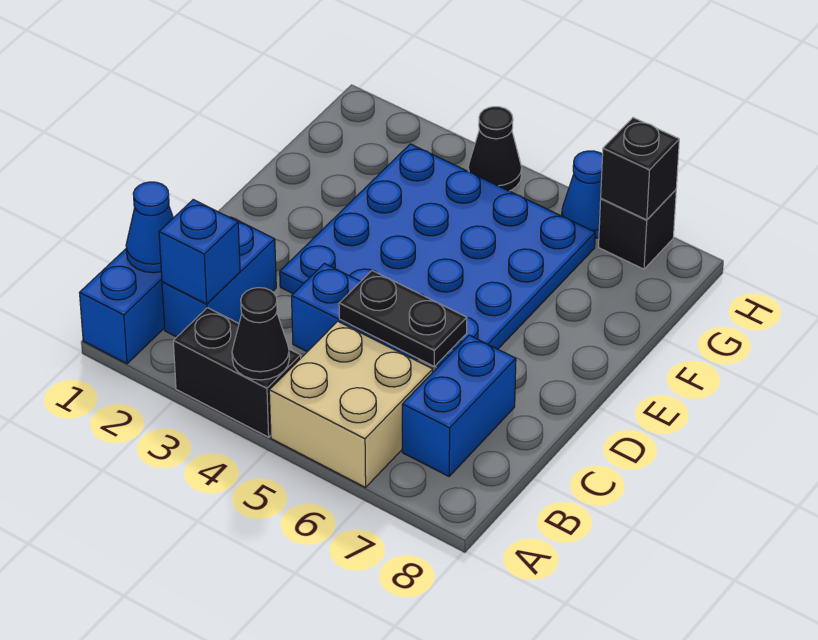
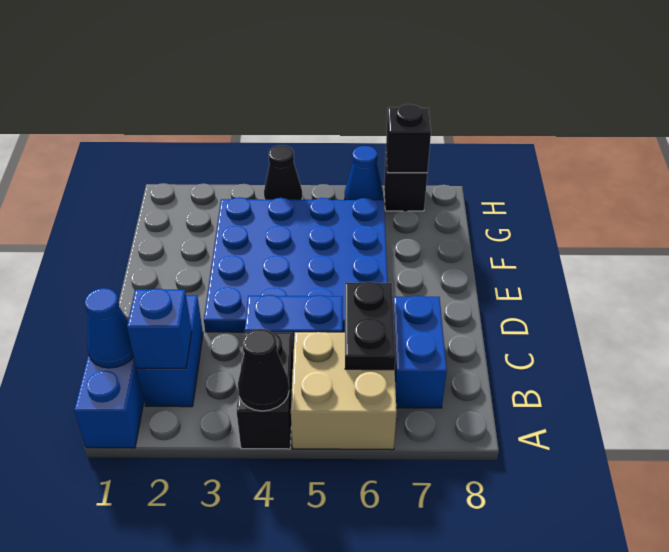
black 1x2 brick [173,308,301,437] -> black 1x2 brick turned to [237,332,293,449]
black 1x2 plate [339,271,467,366] -> black 1x2 plate turned to [345,282,396,370]

